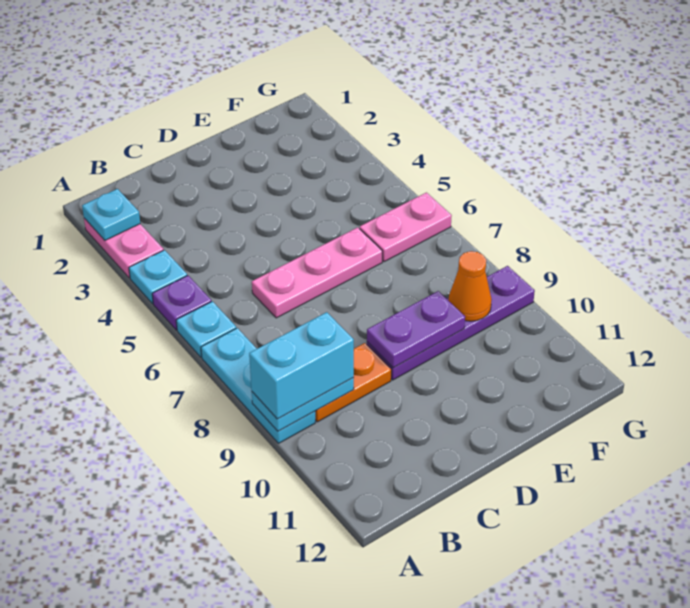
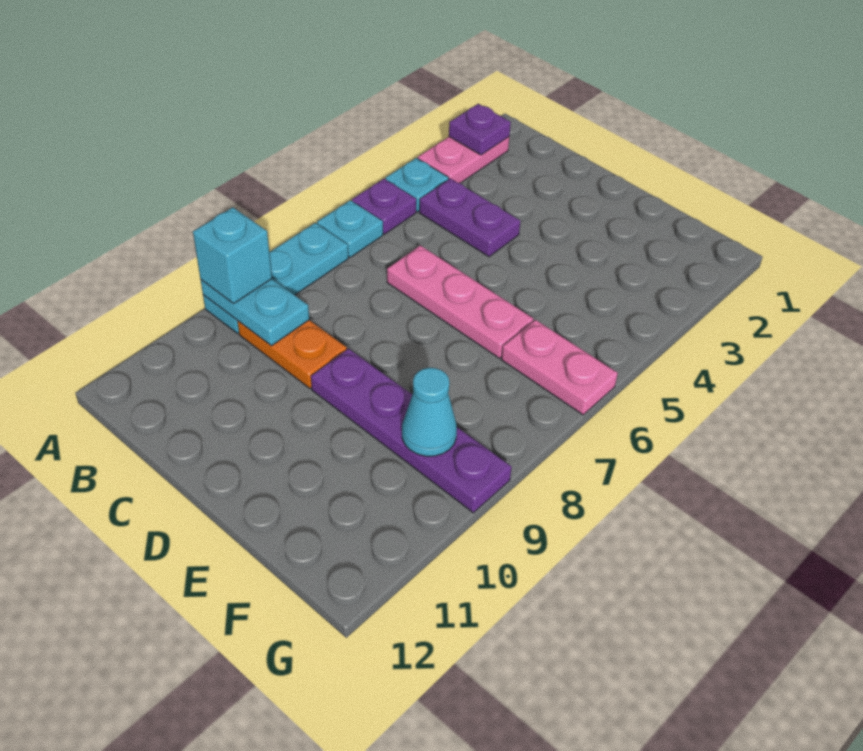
cyan 1x1 plate [82,189,140,240] -> purple 1x1 plate [449,104,511,155]
cyan 1x2 brick [249,312,354,419] -> cyan 1x1 brick [193,207,272,303]
purple 1x2 plate [367,291,465,368] -> purple 1x2 plate moved to [419,178,520,257]
orange 1x1 cone [448,251,492,321] -> cyan 1x1 cone [402,368,457,456]

